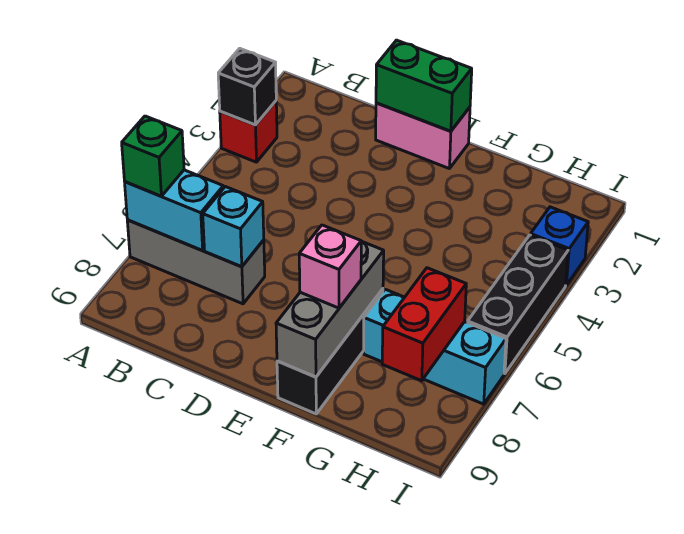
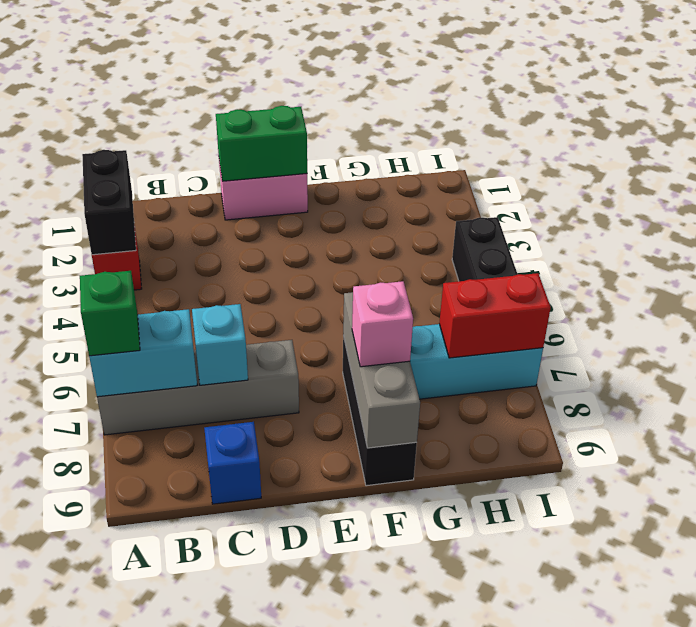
black 1x1 brick [218,48,276,125] -> black 1x2 brick [82,150,136,255]
grey 1x3 brick [127,220,265,304] -> grey 1x4 brick [97,340,299,435]
red 1x2 brick [382,268,466,381] -> red 1x2 brick turned to [439,273,551,358]
blue 1x1 brick [531,207,588,285] -> blue 1x1 brick moved to [204,422,261,504]

